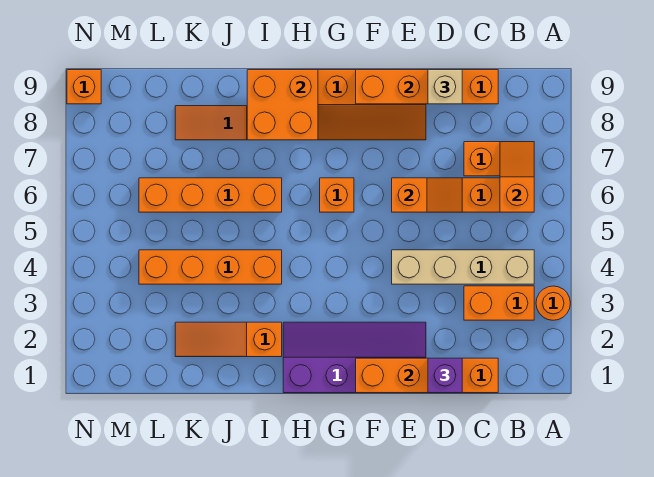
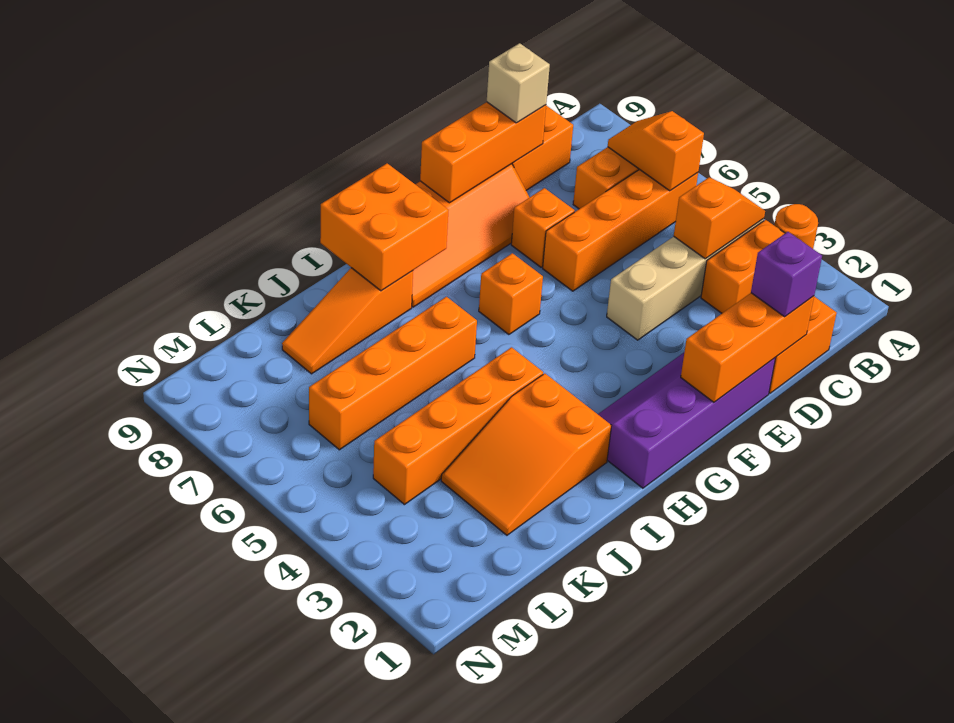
orange 1x2 slope [392,178,462,212] -> orange 1x2 slope moved to [674,177,765,259]
orange 1x3 slope [175,322,282,357] -> orange 2x3 slope [441,373,612,535]
orange 1x1 brick [67,70,101,104] -> orange 1x1 brick moved to [511,188,575,267]

